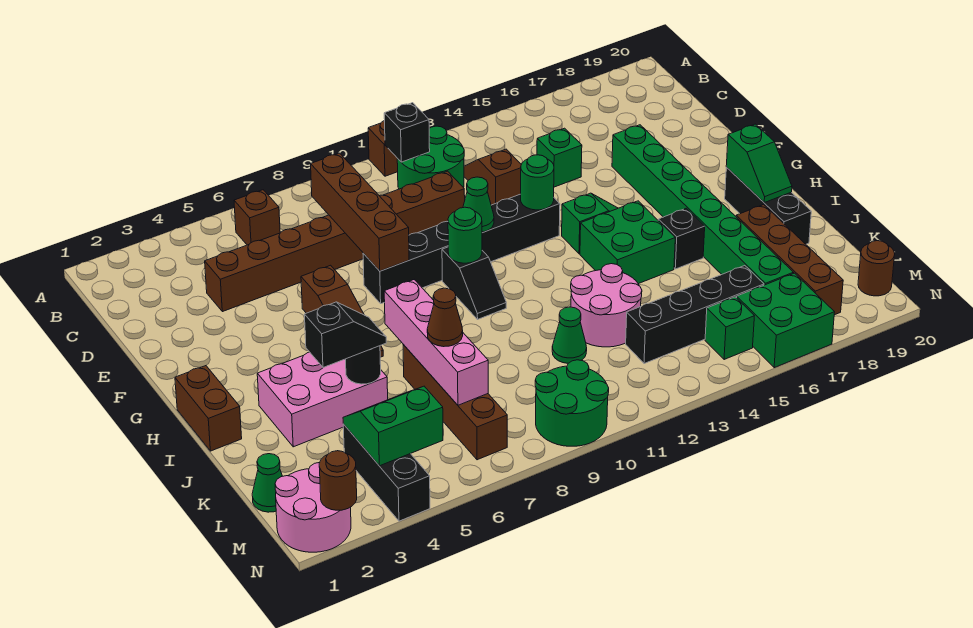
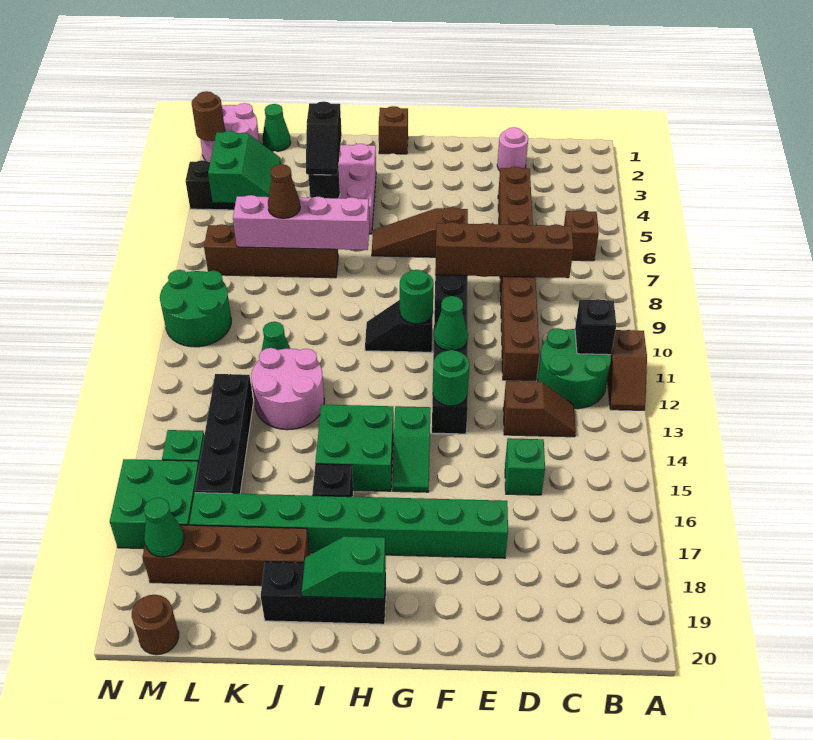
none -> pink 1x1 round brick [497,127,528,171]
brown 1x2 brick [175,366,242,451] -> brown 1x1 brick [379,106,408,154]
none -> green 1x1 cone [144,498,184,557]

